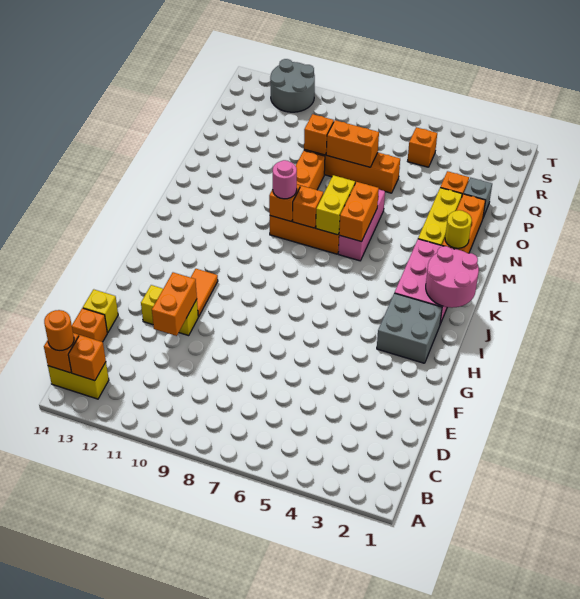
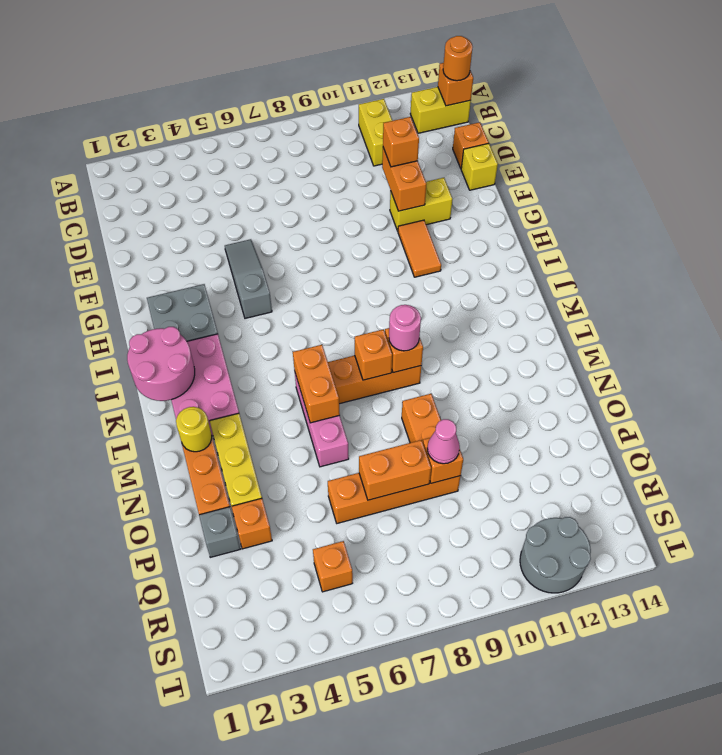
orange 1x1 brick [68,335,106,381] -> orange 1x1 brick moved to [383,117,419,167]
none -> grey 1x3 slope [225,239,272,318]
yellow 1x2 brick [316,175,355,235] -> yellow 1x2 brick moved to [359,99,392,166]
none -> pink 1x1 cone [427,419,460,464]

